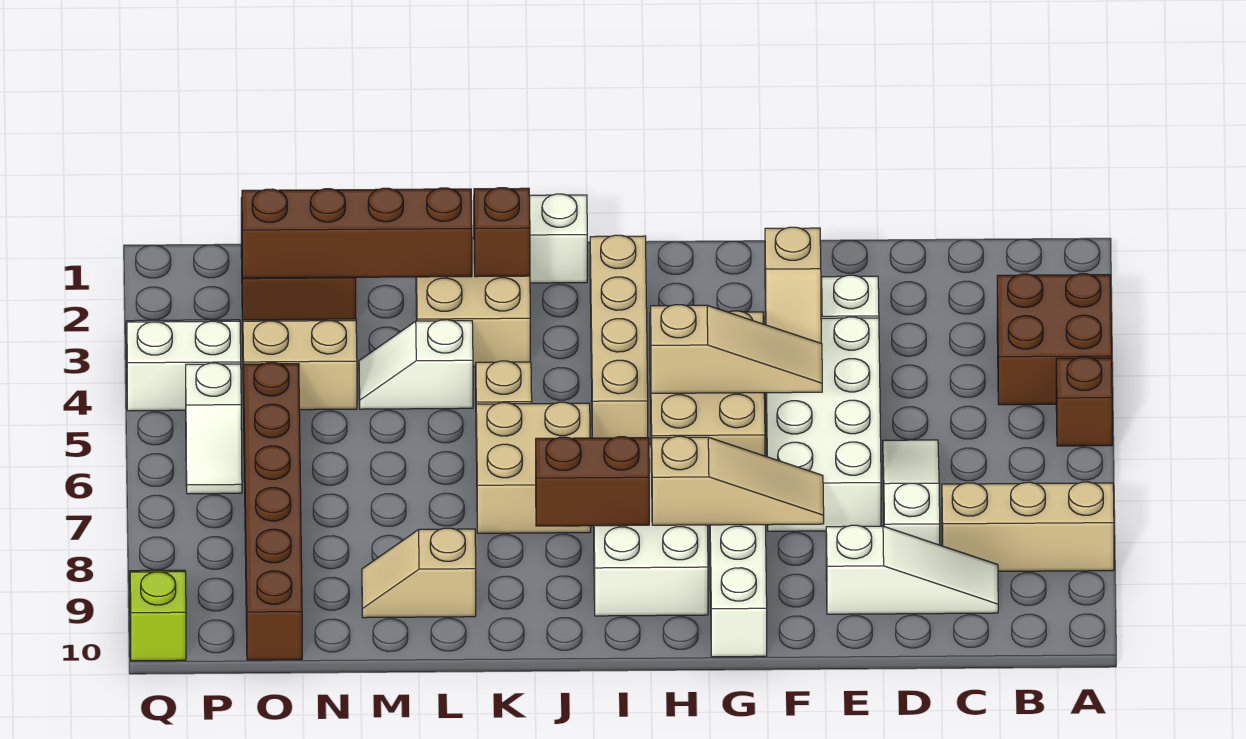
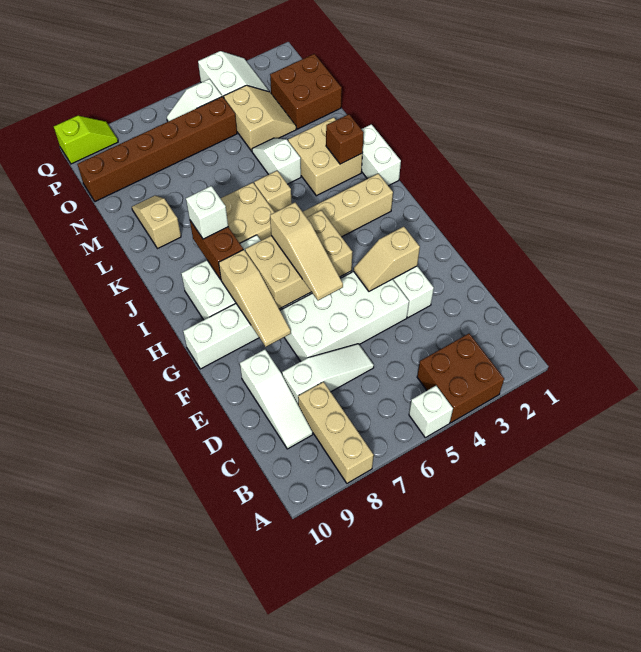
brown 1x1 brick [1056,357,1112,446] -> white 1x1 brick [409,386,453,438]
none -> white 1x1 brick [186,186,228,239]
brown 1x4 brick [242,188,472,278] -> none

